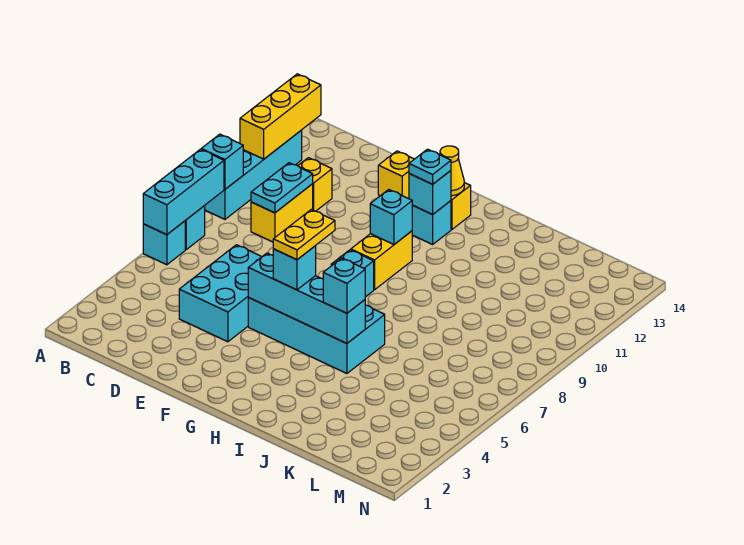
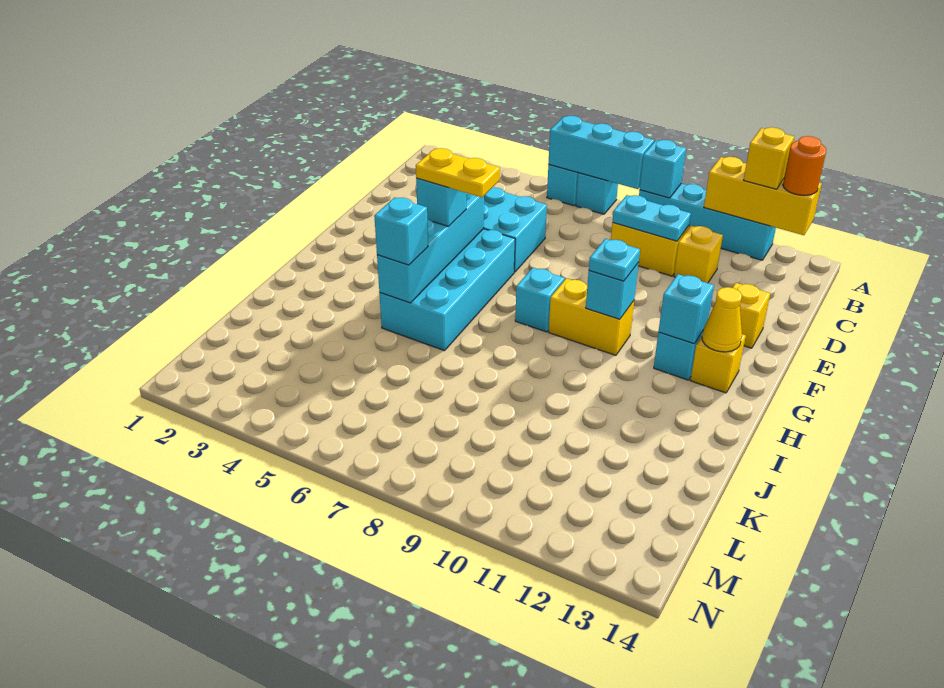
none -> yellow 1x1 brick [744,127,794,189]
none -> orange 1x1 round brick [783,136,826,195]
cyan 1x1 plate [409,149,451,184] -> cyan 1x1 plate moved to [589,239,640,281]

